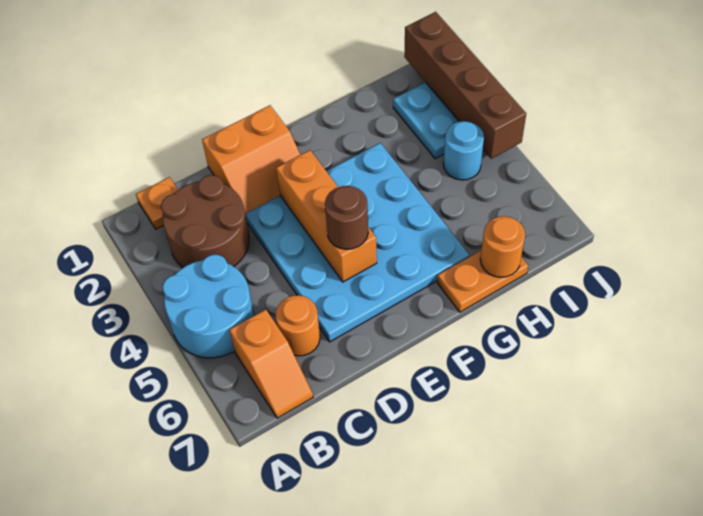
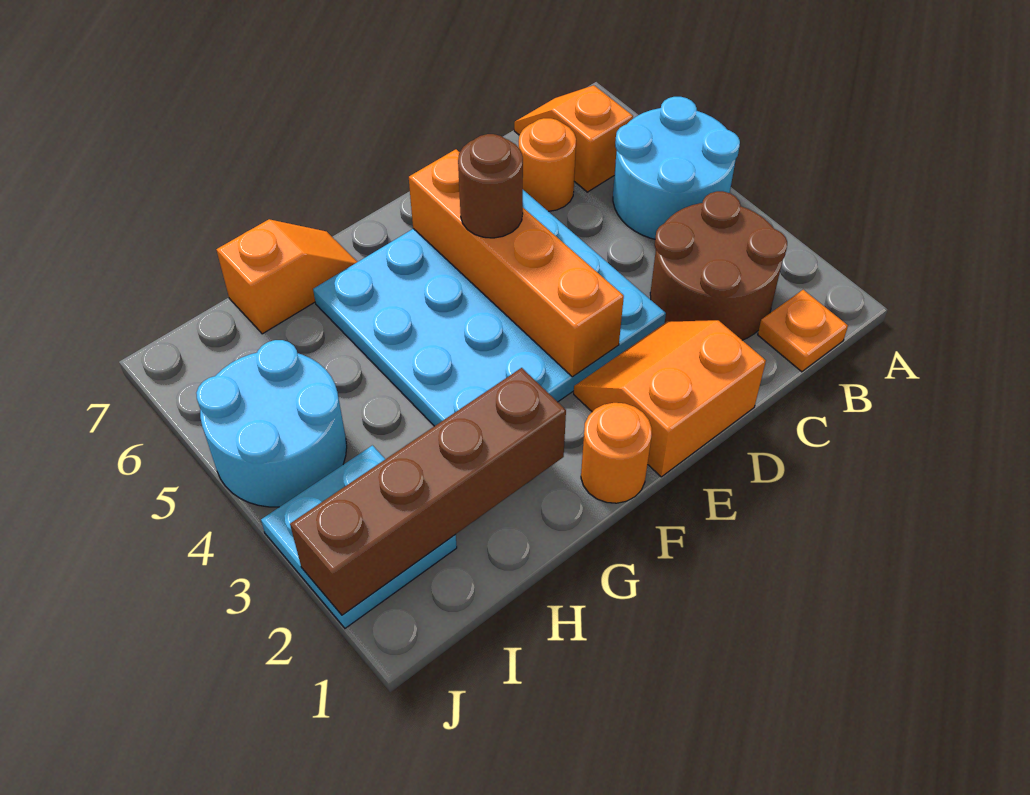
orange 1x3 brick [276,150,377,282] -> orange 1x4 brick [409,149,624,377]
orange 1x2 plate [437,251,528,312] -> orange 1x2 slope [216,219,357,334]
orange 1x1 round brick [480,216,525,277] -> orange 1x1 round brick moved to [581,403,652,503]
cyan 1x1 round brick [443,121,484,180] -> cyan 2x2 round brick [196,340,347,507]
brown 1x4 brick [404,12,526,159] -> brown 1x4 brick turned to [290,368,566,615]

